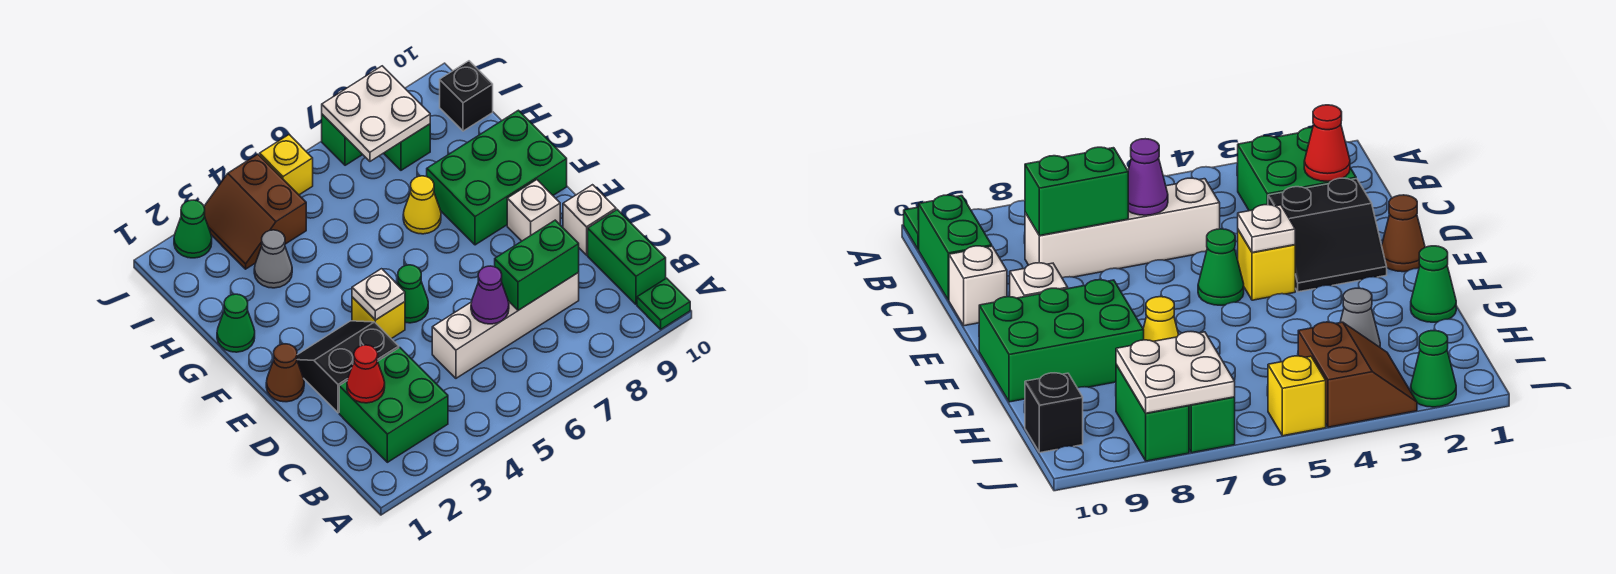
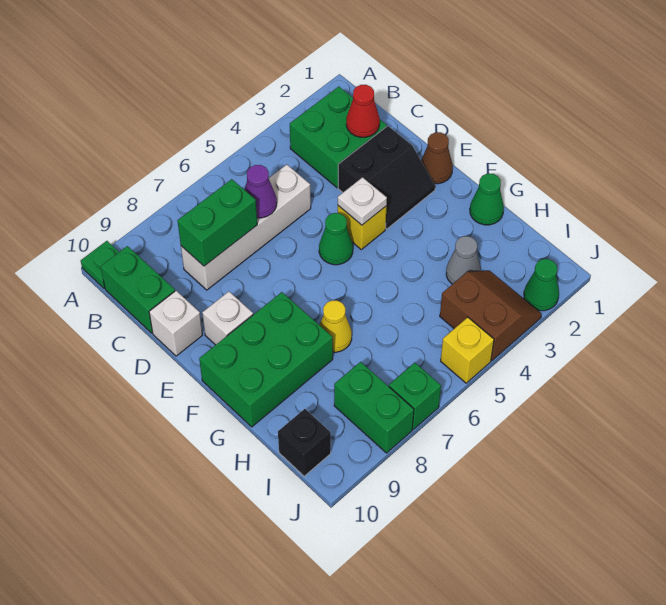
white 2x2 plate [322,66,430,161] -> none

